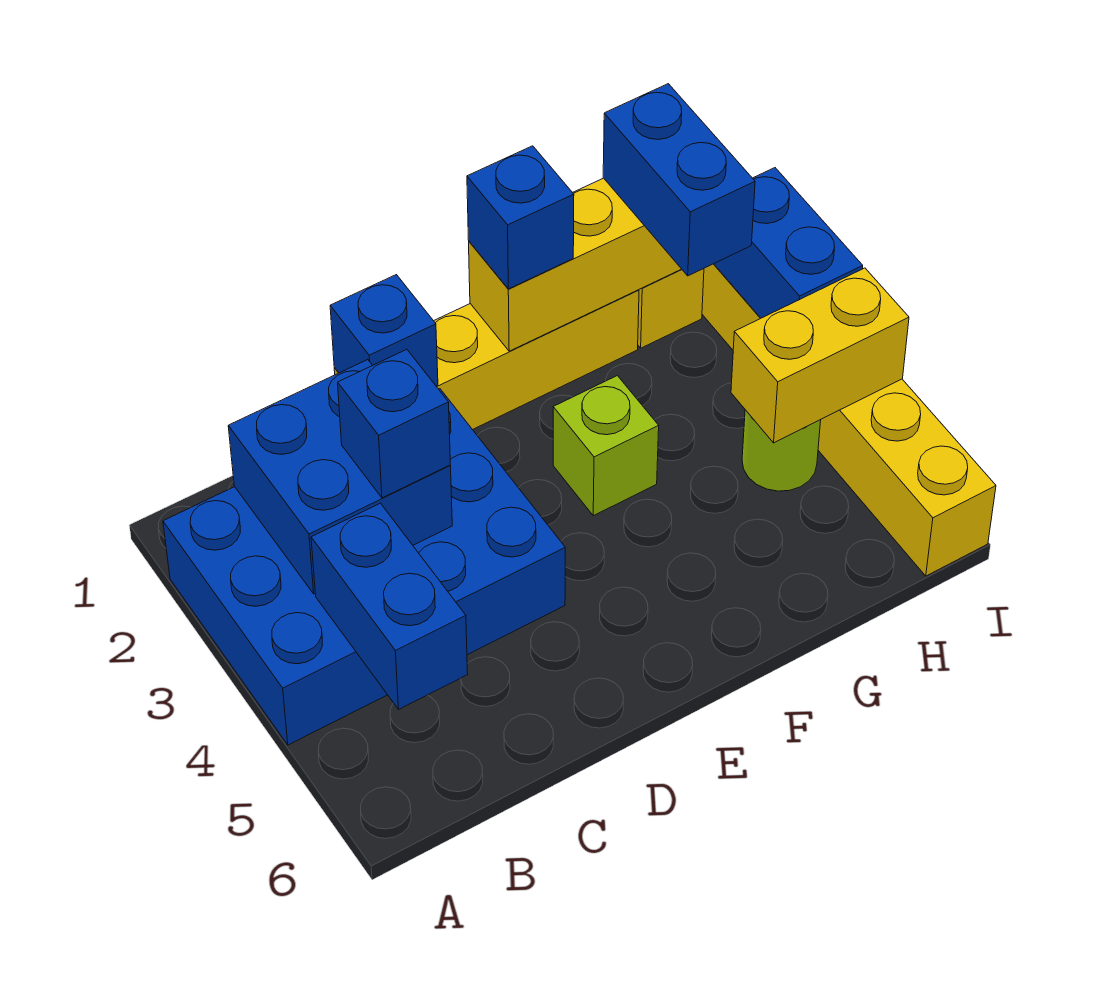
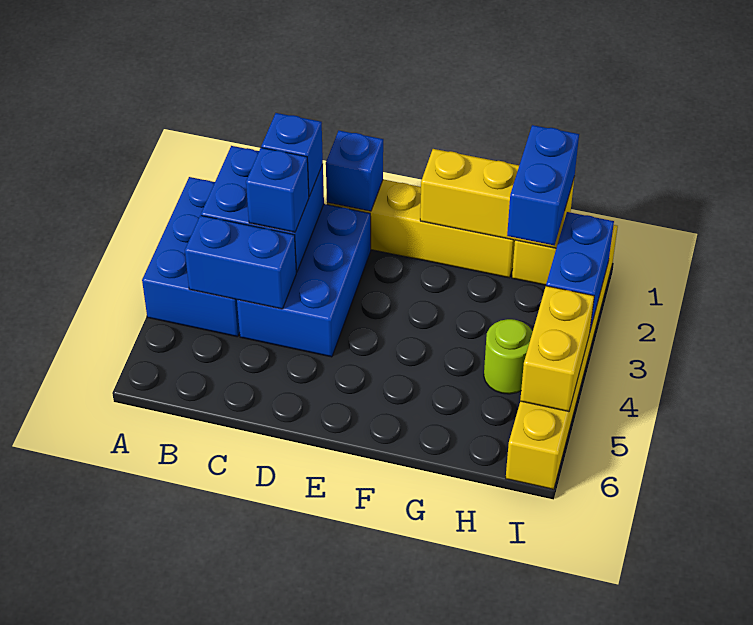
blue 1x2 brick [311,503,468,709] -> blue 1x2 brick turned to [185,216,296,309]
blue 1x1 brick [467,146,574,289] -> blue 1x1 brick moved to [261,113,323,196]
lime 1x1 brick [553,376,659,516] -> none
yellow 1x2 brick [731,268,909,443] -> yellow 1x2 brick turned to [520,286,594,412]

